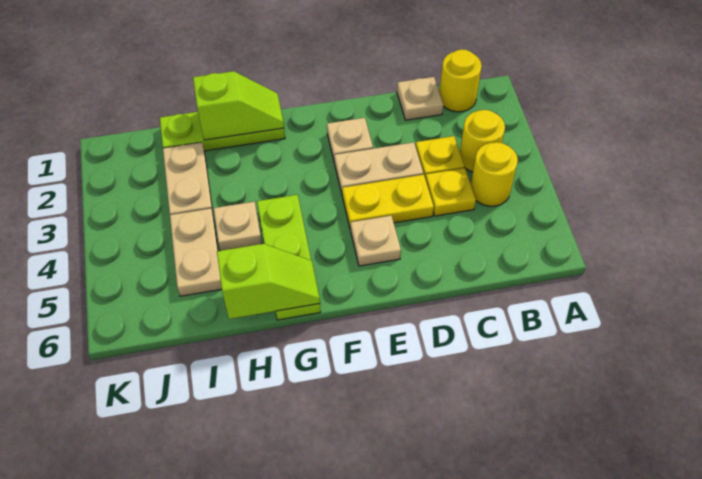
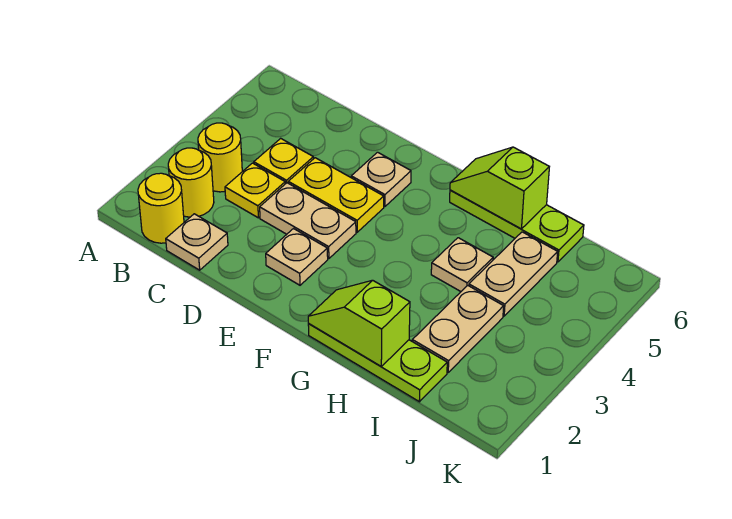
yellow 1x1 round brick [471,142,518,206] -> yellow 1x1 round brick moved to [168,148,214,217]
lime 1x3 plate [257,195,321,320] -> lime 1x3 plate turned to [450,190,584,262]

